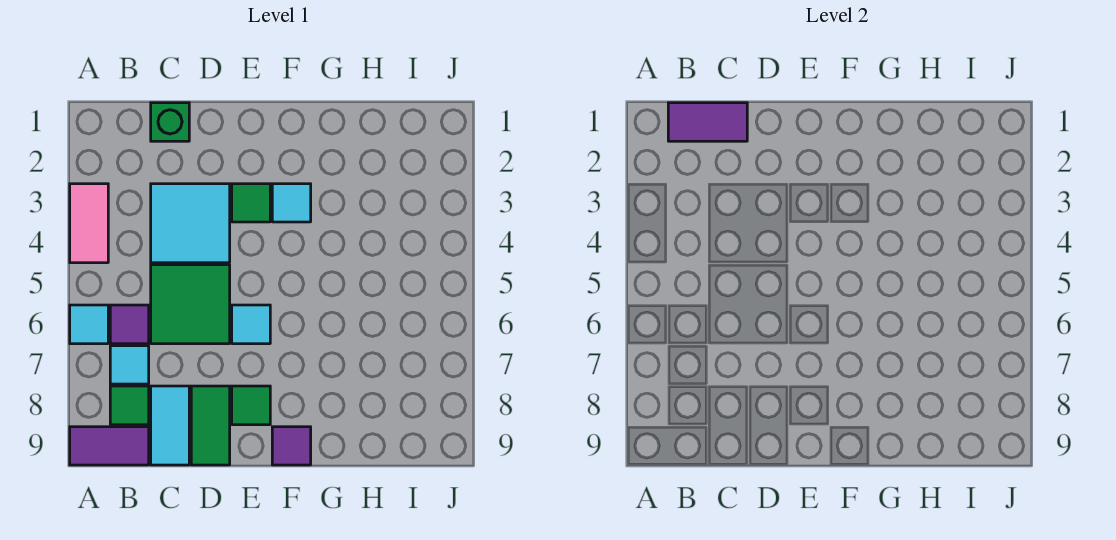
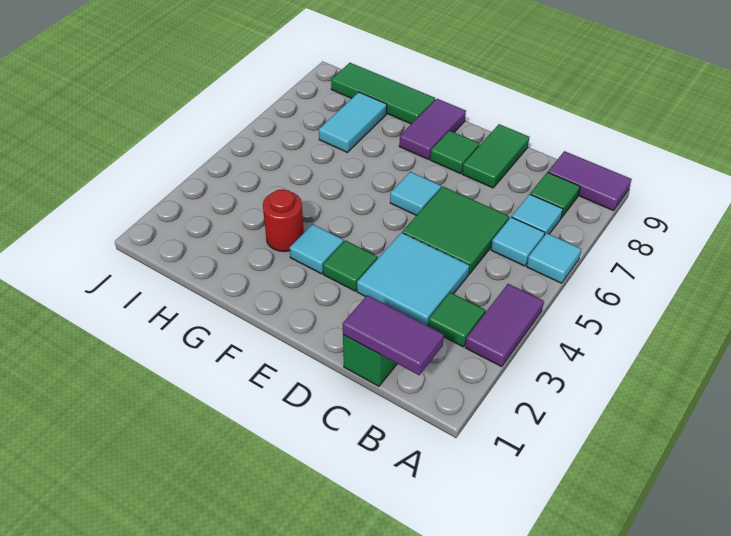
pink 1x2 tile [70,184,108,263] -> purple 1x2 tile [465,284,544,367]
none -> green 1x1 tile [428,292,485,347]
purple 1x1 tile [110,305,149,344] -> cyan 1x1 tile [491,217,545,266]
cyan 1x2 tile [151,386,189,465] -> cyan 1x2 tile moved to [319,92,387,152]
purple 1x1 tile [272,427,311,465] -> purple 1x2 tile [399,99,466,160]
none -> red 1x1 round brick [263,189,304,252]
none -> green 1x3 tile [331,63,435,124]

